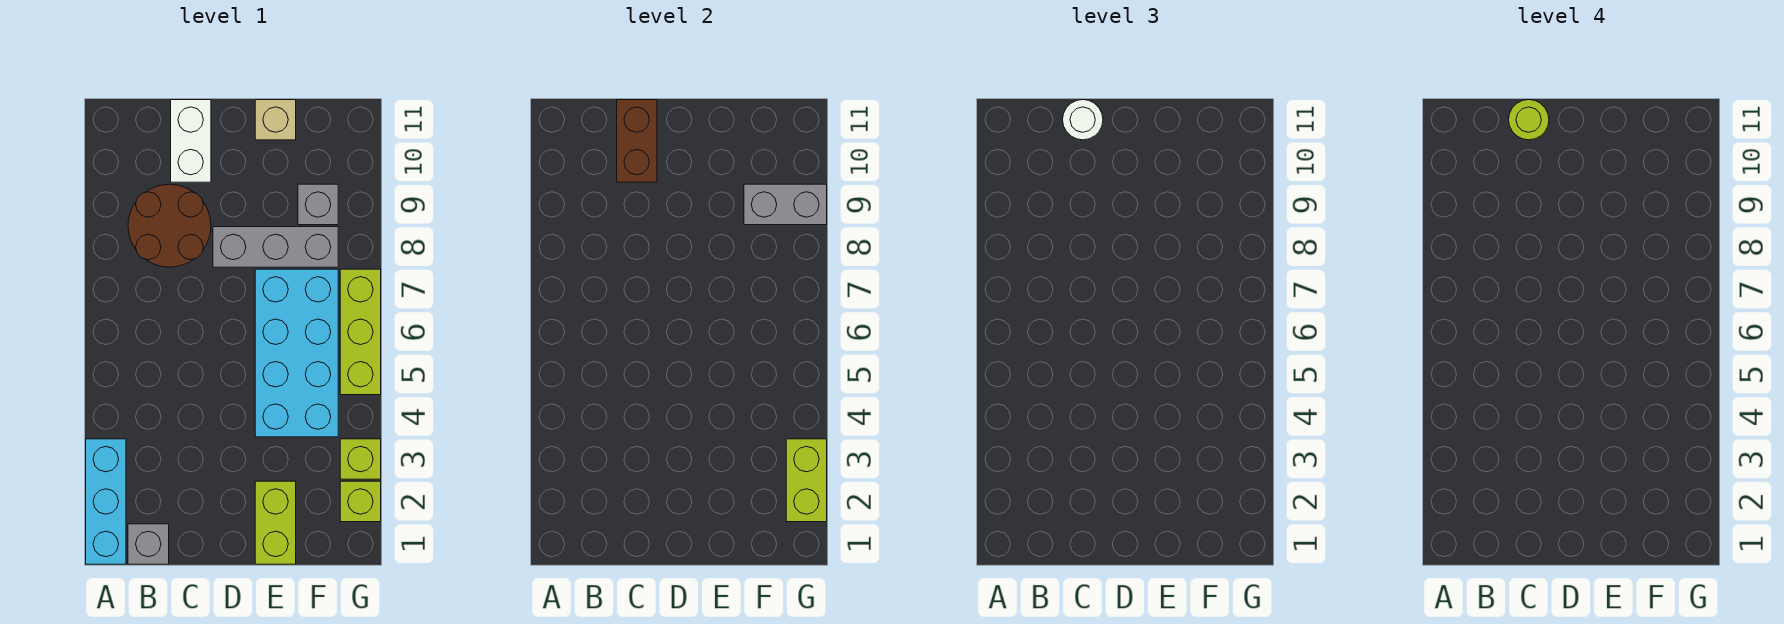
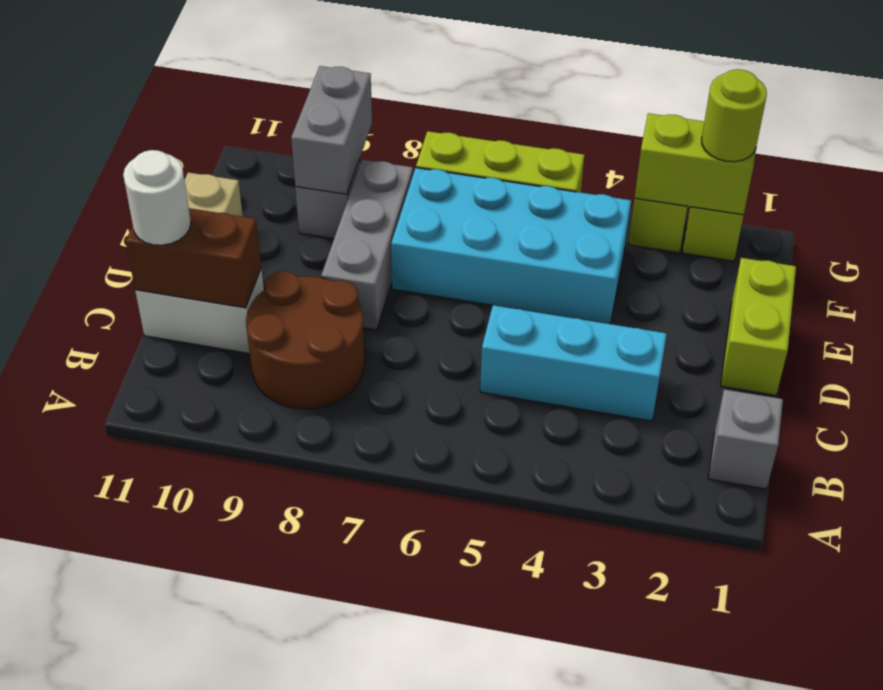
cyan 1x3 brick [86,439,126,564] -> cyan 1x3 brick moved to [480,305,667,421]
lime 1x1 round brick [1509,100,1549,140] -> lime 1x1 round brick moved to [702,69,767,162]
lime 1x2 brick [255,481,296,564] -> lime 1x2 brick turned to [721,258,796,395]

